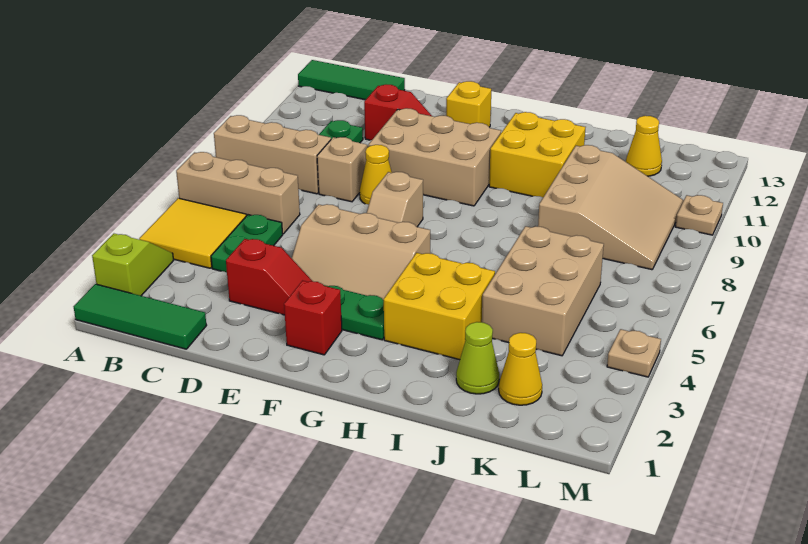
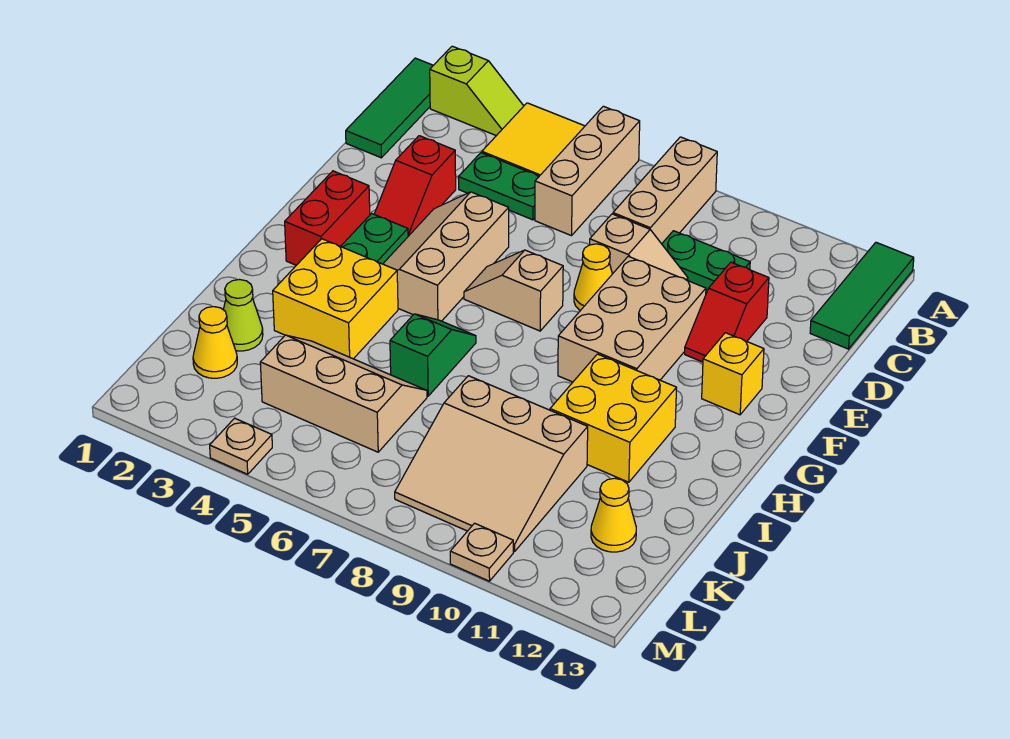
red 1x1 brick [284,281,342,355] -> red 1x2 brick [285,171,370,265]
none -> green 1x2 slope [390,314,476,396]
tan 2x3 brick [482,226,604,356] -> tan 2x3 slope [260,335,427,452]

